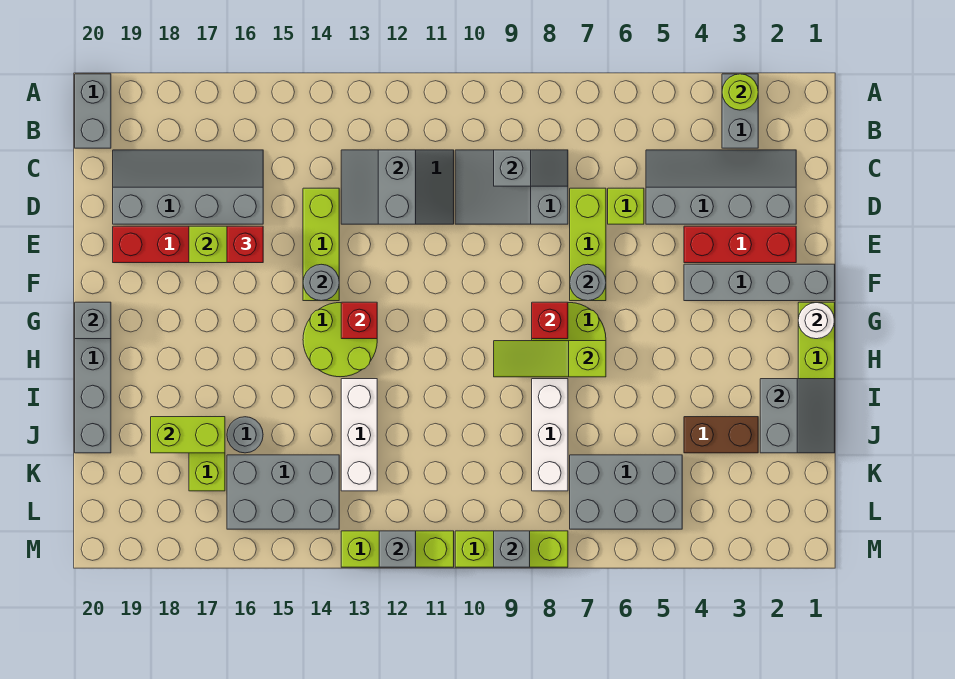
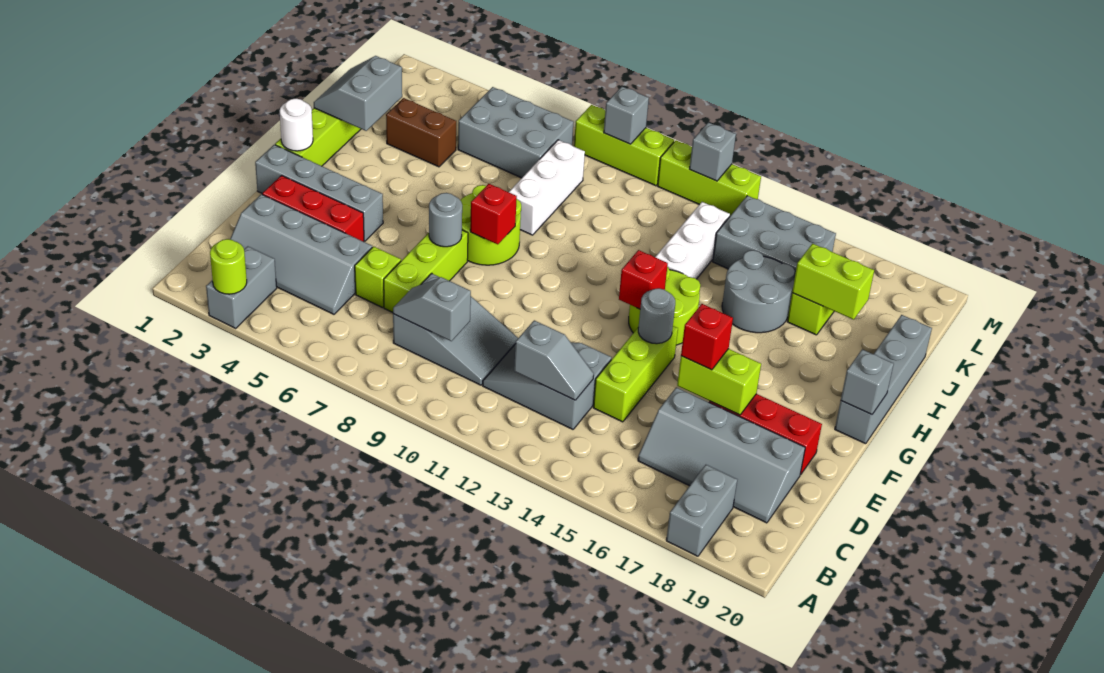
grey 1x2 brick [75,74,111,148] -> grey 1x2 brick moved to [666,465,737,556]
grey 2x2 slope [341,150,416,224] -> grey 1x2 slope [514,320,594,400]
lime 1x3 slope [494,341,606,377] -> none
grey 1x1 round brick [227,417,263,453] -> grey 2x2 round brick [722,250,795,333]

